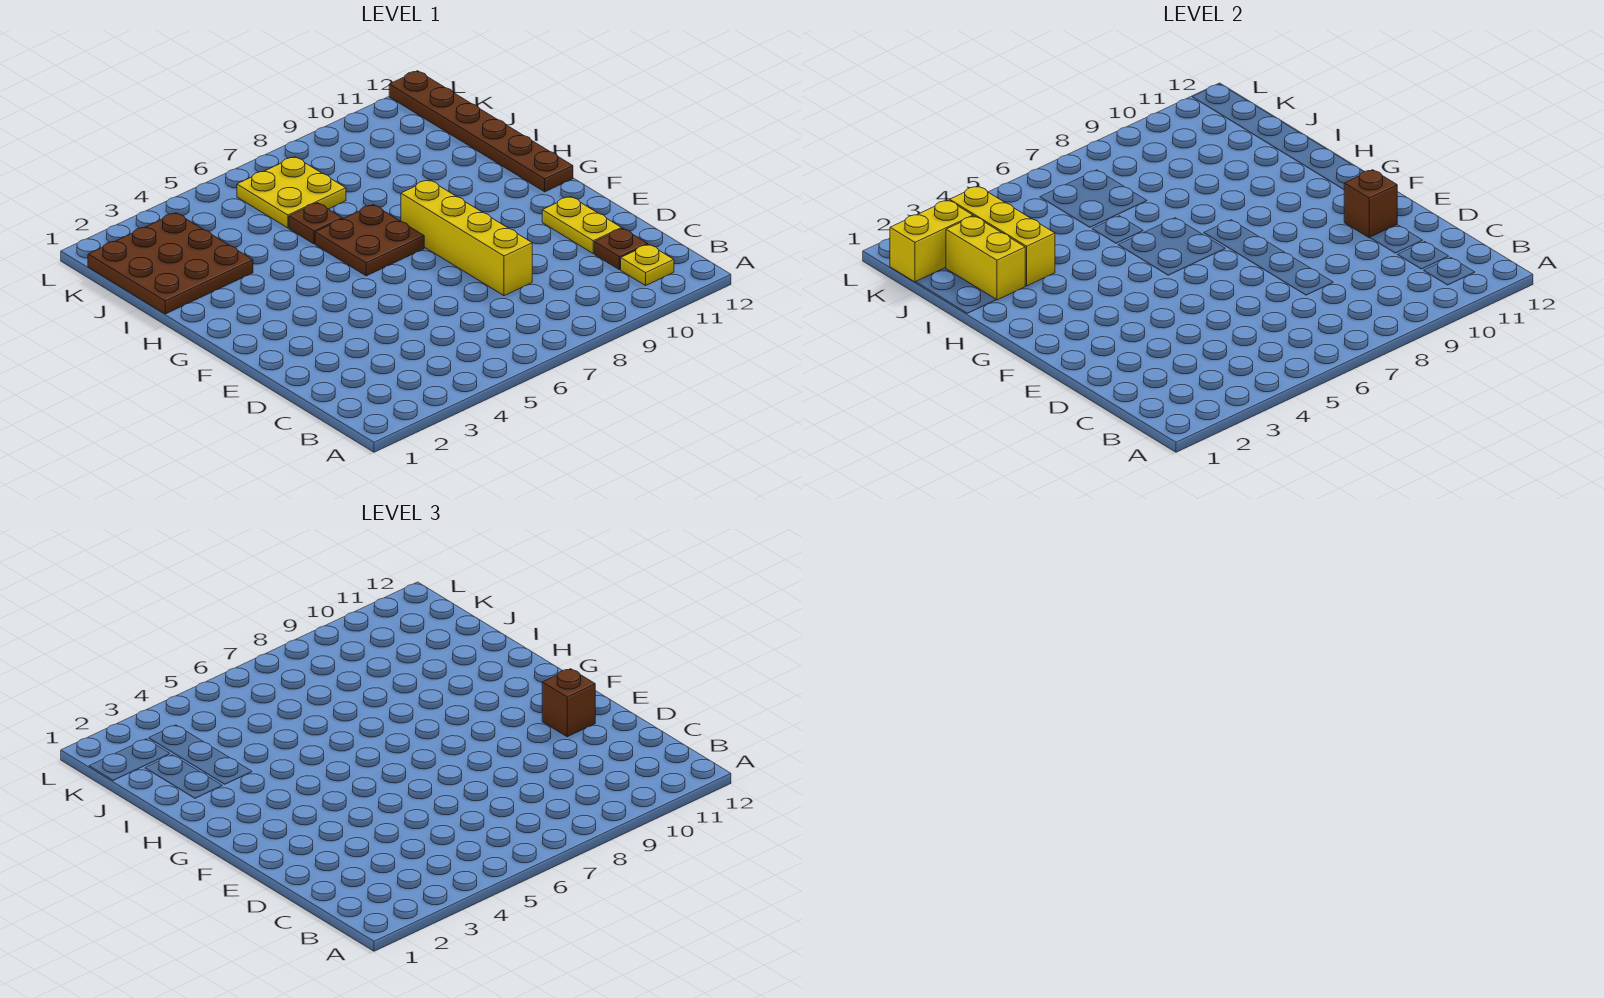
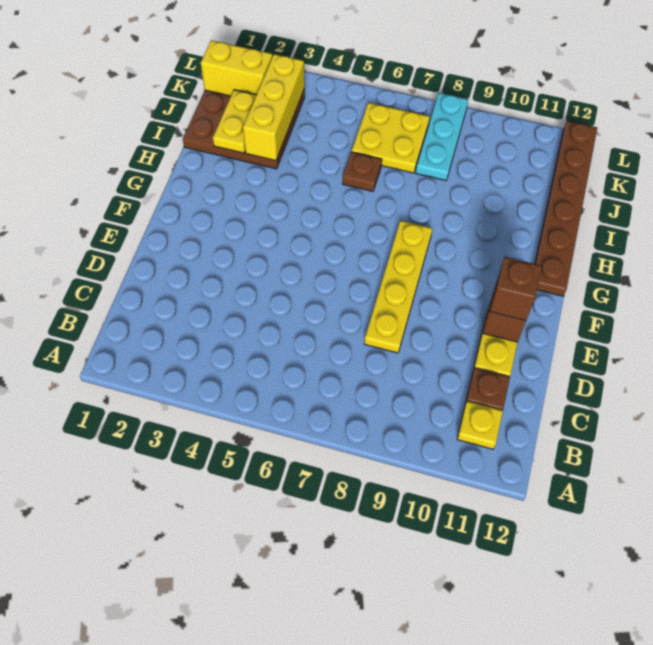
yellow 1x4 brick [401,180,532,296] -> yellow 1x4 plate [364,220,432,353]
brown 2x2 plate [315,205,424,276] -> none
yellow 1x2 brick [946,216,1025,300] -> yellow 1x2 plate [213,90,256,153]
none -> cyan 1x3 plate [416,93,469,181]

